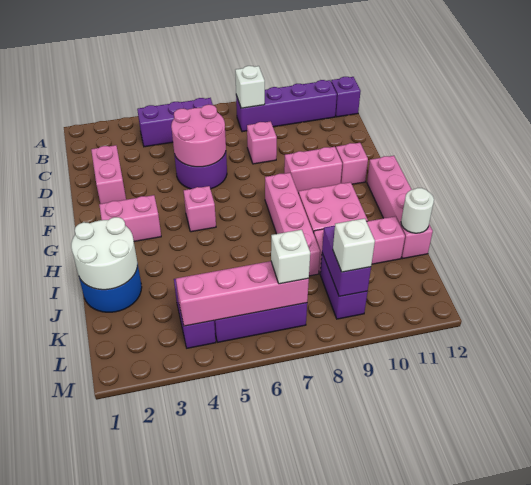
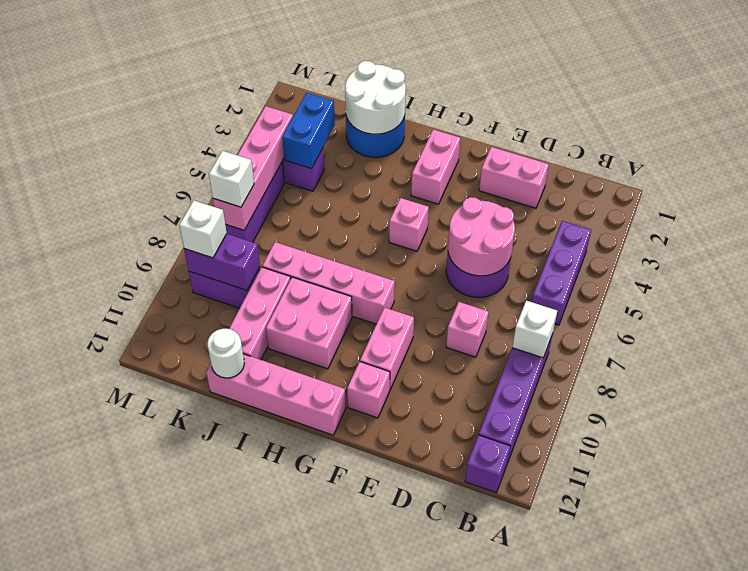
none -> blue 1x2 brick [282,93,335,169]

